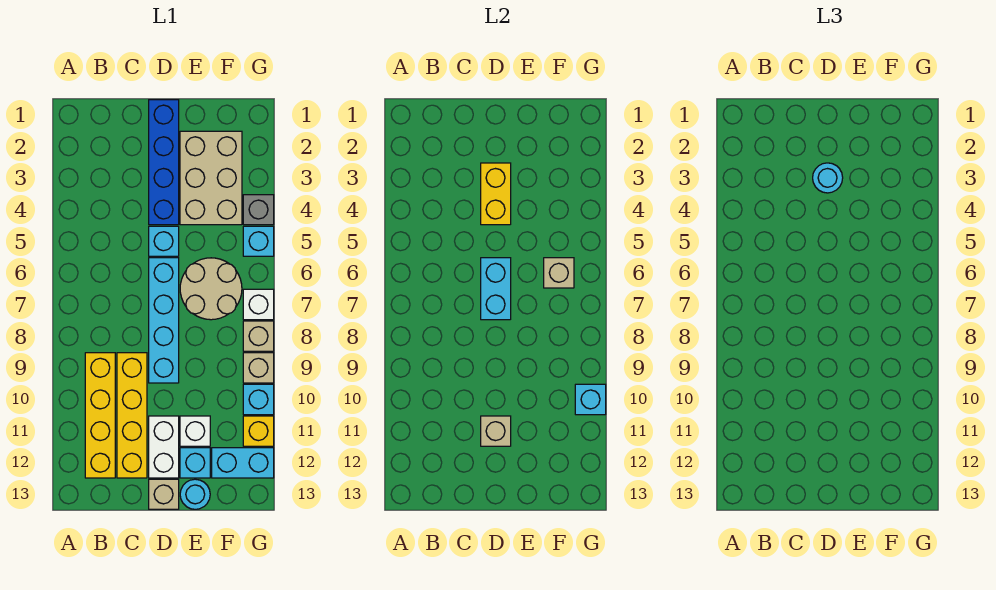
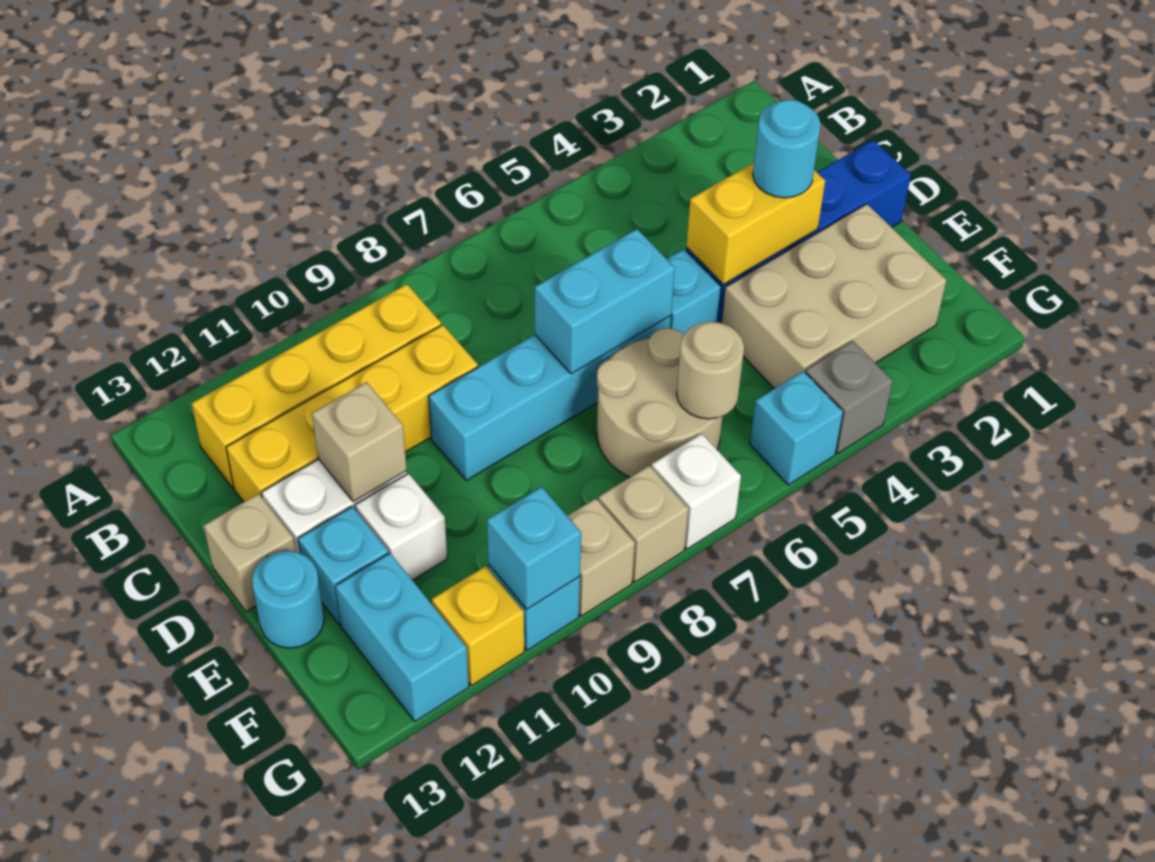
tan 1x1 brick [544,258,574,288] -> tan 1x1 round brick [677,322,744,419]

